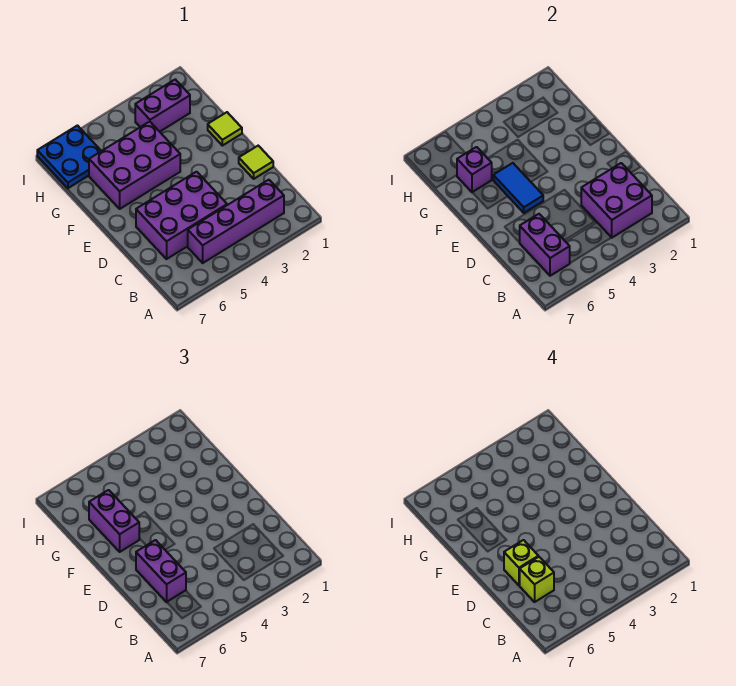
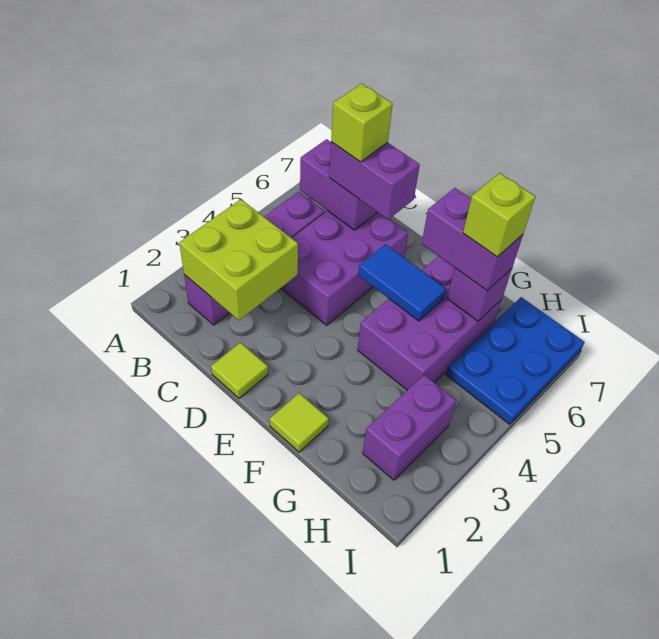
purple 2x2 brick [581,163,652,238] -> lime 2x2 brick [179,199,298,320]
lime 1x1 brick [504,540,538,585] -> lime 1x1 brick moved to [463,173,536,257]
blue 2x2 plate [37,126,101,188] -> blue 2x3 plate [446,297,585,424]

